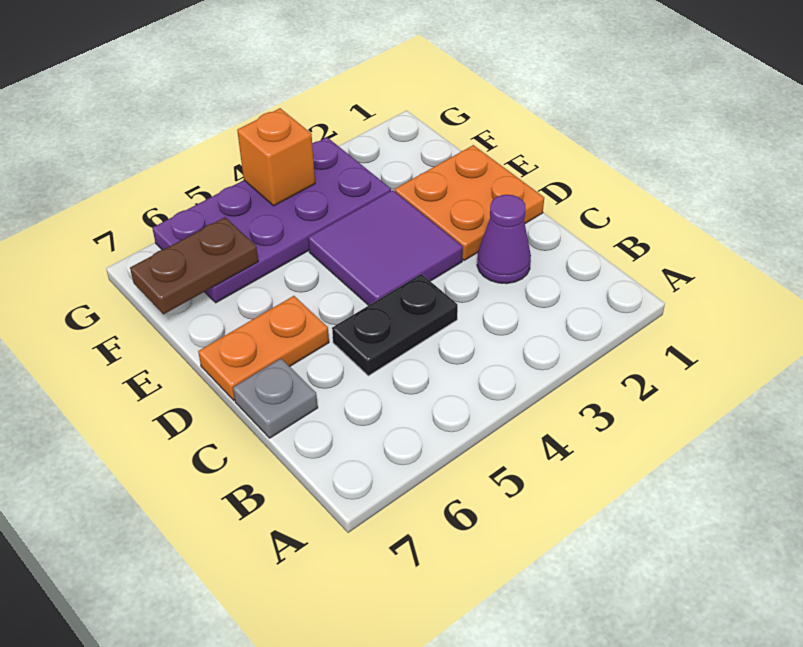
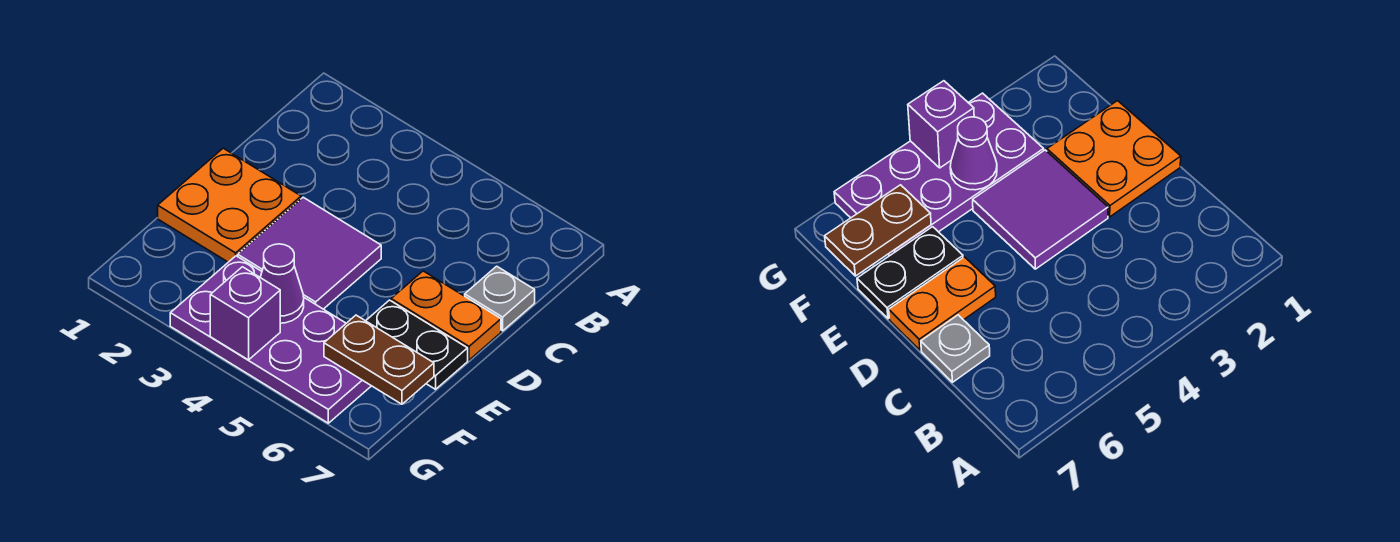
purple 1x1 cone [477,195,531,284] -> purple 1x1 cone moved to [260,244,304,323]
black 1x2 plate [332,274,458,376] -> black 1x2 plate moved to [366,300,468,389]
orange 1x1 brick [237,108,315,206] -> purple 1x1 brick [210,267,280,360]

